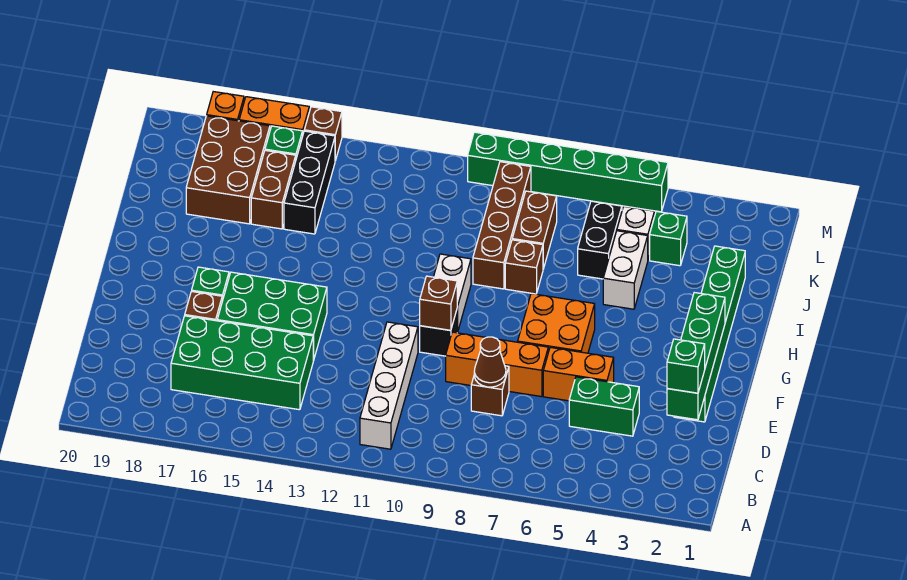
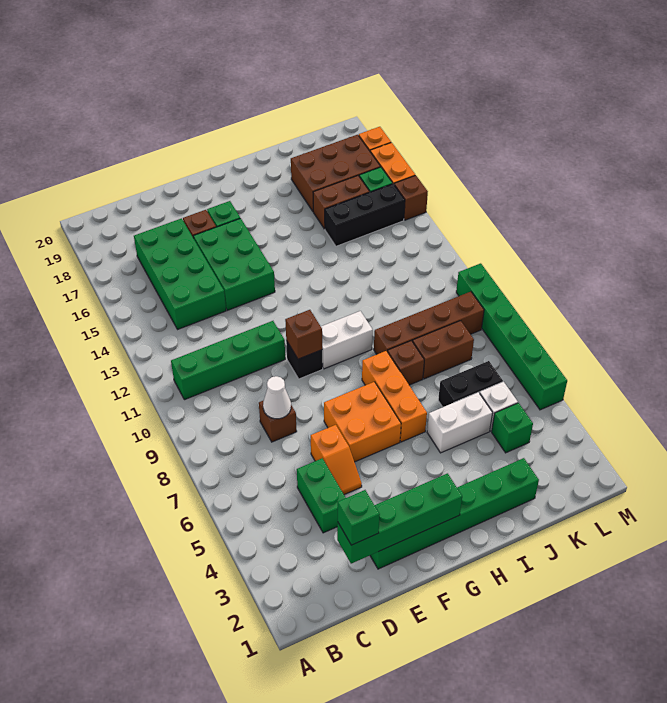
white 1x4 brick [360,322,418,449] -> green 1x4 brick [171,321,285,400]
brown 1x1 cone [474,337,506,387] -> white 1x1 cone [263,376,291,419]
orange 1x2 brick [543,347,614,401] -> orange 1x2 slope [311,425,362,495]
orange 1x3 brick [446,332,548,397] -> orange 1x3 brick moved to [362,351,427,442]

